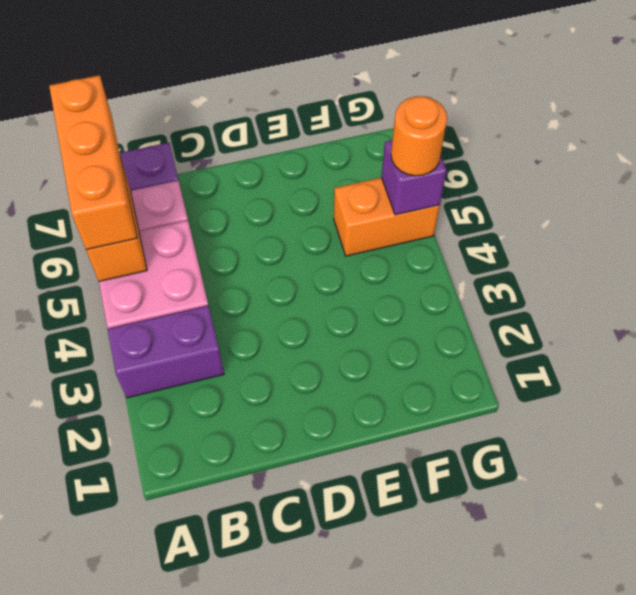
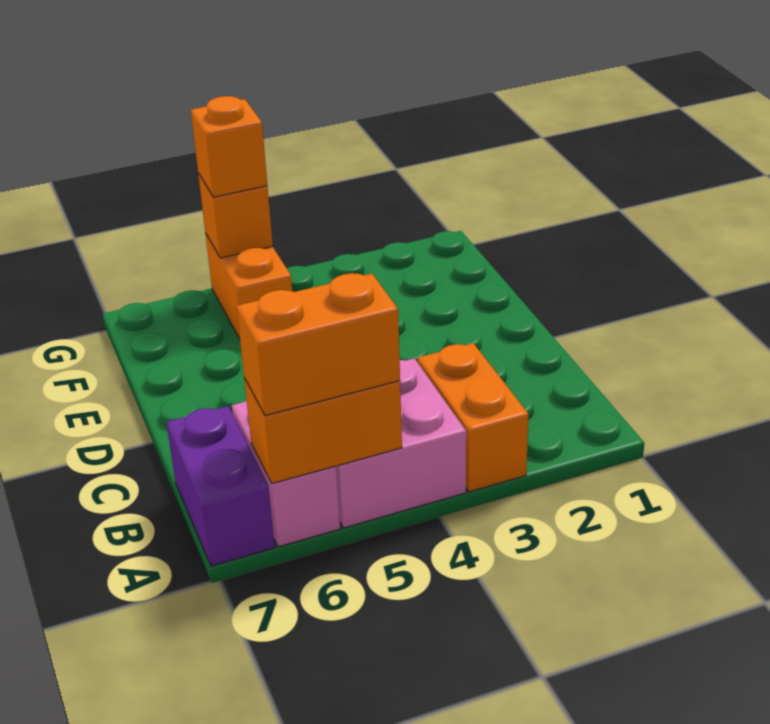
purple 1x2 brick [108,305,224,398] -> orange 1x2 brick [417,343,529,492]
orange 1x3 brick [49,75,137,250] -> orange 1x2 brick [236,273,400,416]
purple 1x1 brick [381,140,447,215] -> orange 1x1 brick [198,173,273,258]
orange 1x1 round brick [391,96,447,176] -> orange 1x1 brick [191,96,267,197]

